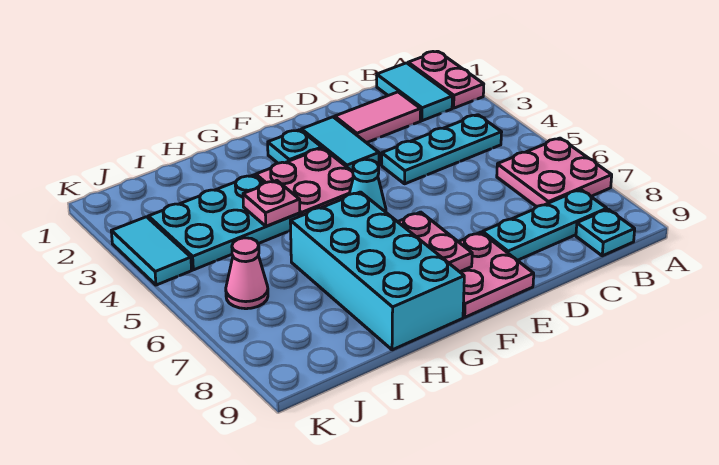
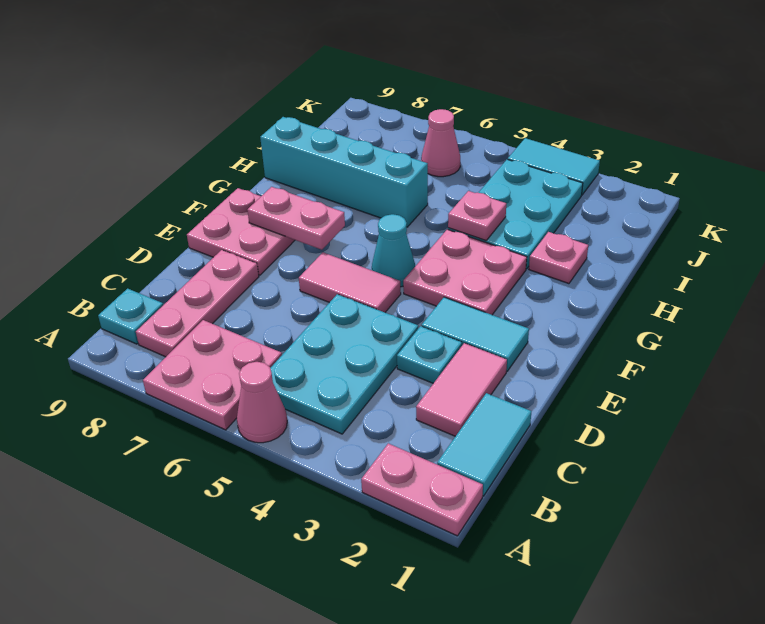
none -> pink 1x1 cone [237,362,287,443]
cyan 1x2 tile [377,63,452,121] -> cyan 1x2 tile turned to [437,393,531,496]
cyan 1x3 plate [382,115,502,184] -> cyan 2x3 plate [270,294,418,434]
cyan 1x3 plate [483,189,607,260] -> pink 1x3 plate [136,250,259,357]
none -> pink 1x2 tile [299,253,401,312]
cyan 1x1 plate [268,130,322,163] -> cyan 1x1 plate moved to [397,326,462,383]
cyan 2x4 brick [290,192,464,350] -> cyan 1x4 brick [260,117,428,227]
none -> pink 1x1 plate [529,232,588,284]

